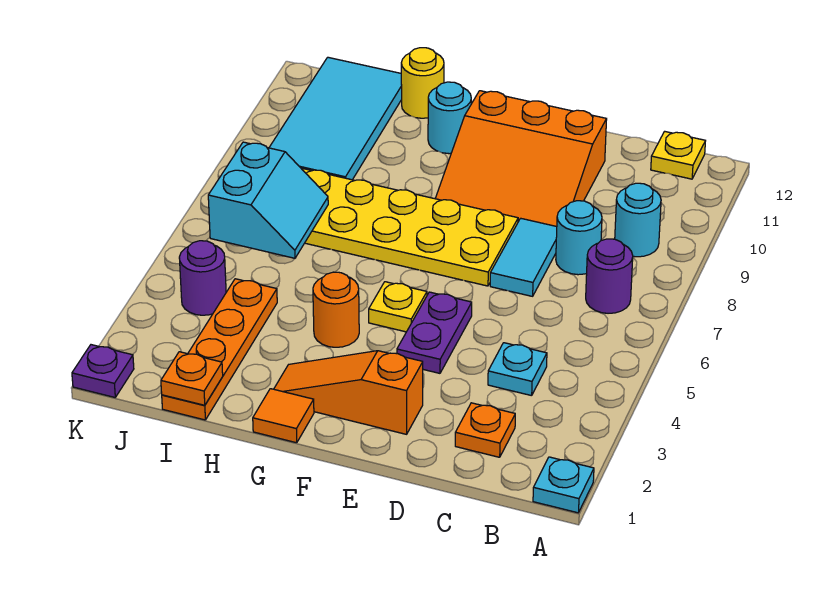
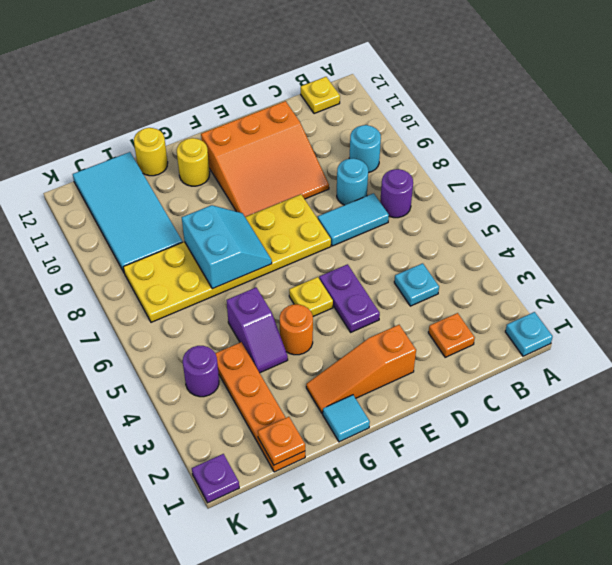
cyan 1x2 tile [490,218,557,296] -> cyan 1x2 tile turned to [318,193,389,246]
orange 1x1 tile [253,389,314,443] -> cyan 1x1 tile [323,395,370,442]
cyan 1x1 round brick [428,82,471,154] -> yellow 1x1 round brick [177,138,210,186]
none -> purple 1x2 slope [227,287,288,373]
cyan 2x2 slope [208,142,328,258] -> cyan 2x2 slope moved to [182,205,272,289]

